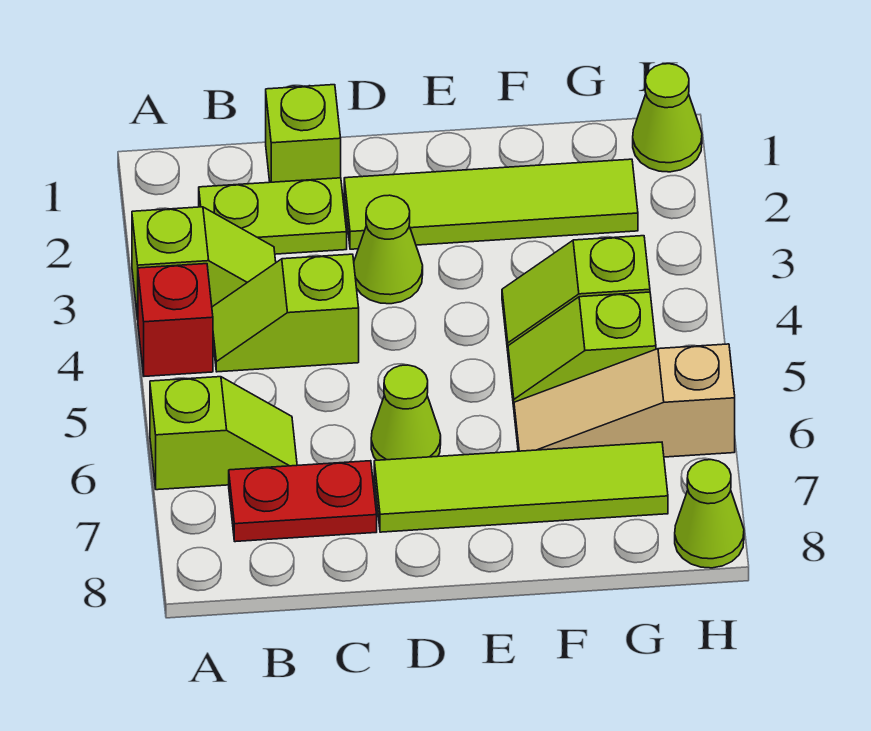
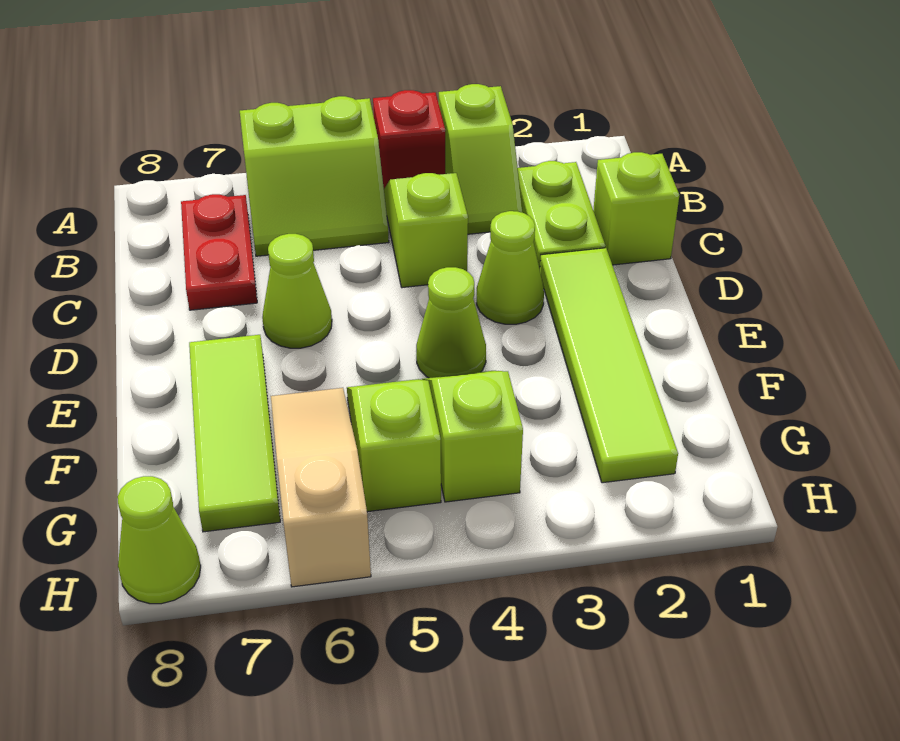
lime 1x2 slope [150,377,297,490] -> lime 2x2 slope [240,96,389,256]
lime 1x4 tile [374,442,668,532] -> lime 1x3 tile [189,335,280,532]
lime 1x1 cone [633,64,702,172] -> lime 1x1 cone moved to [416,267,486,378]

